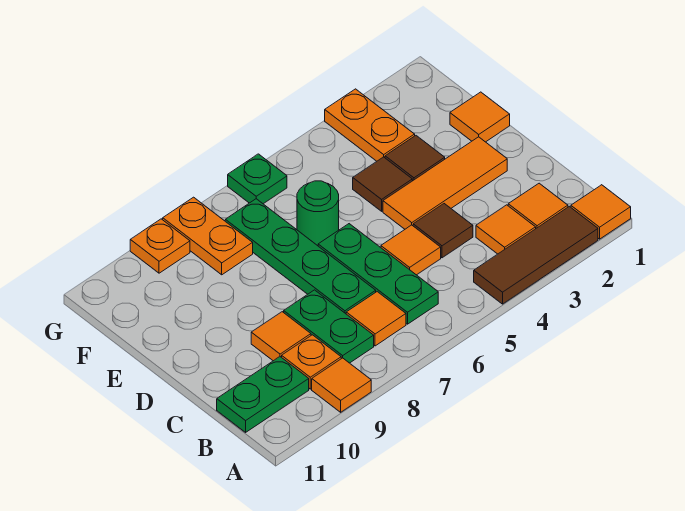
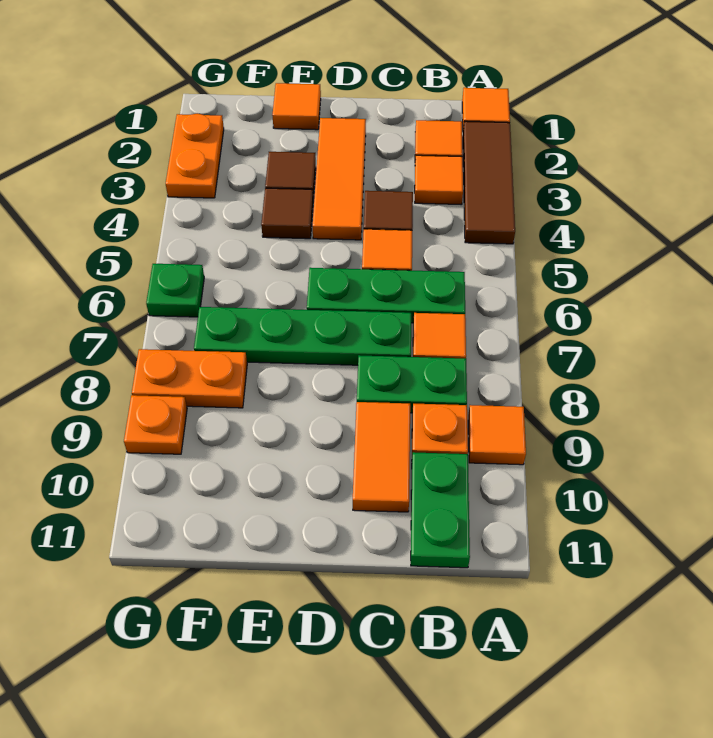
orange 1x1 tile [251,312,311,361] -> orange 1x2 tile [353,402,410,512]
green 1x1 round brick [297,181,339,246] -> none
orange 1x2 plate [325,89,415,161] -> orange 1x2 plate turned to [166,114,224,198]

